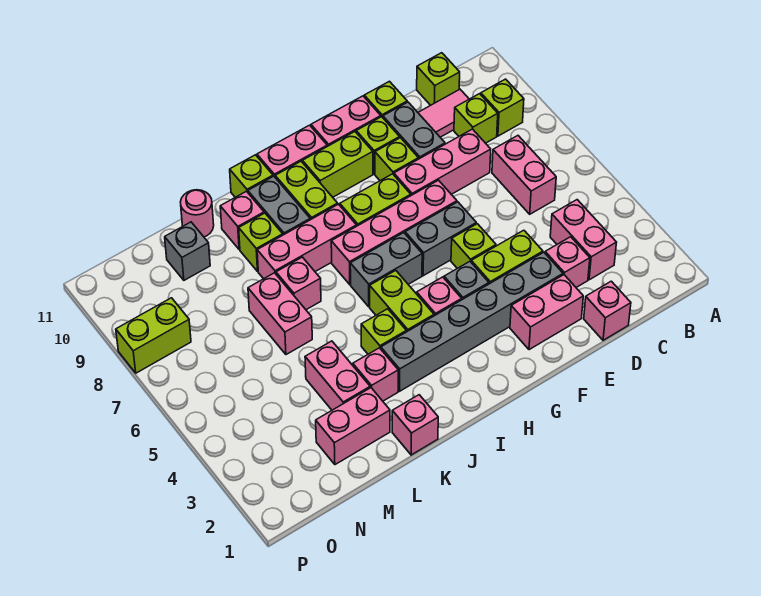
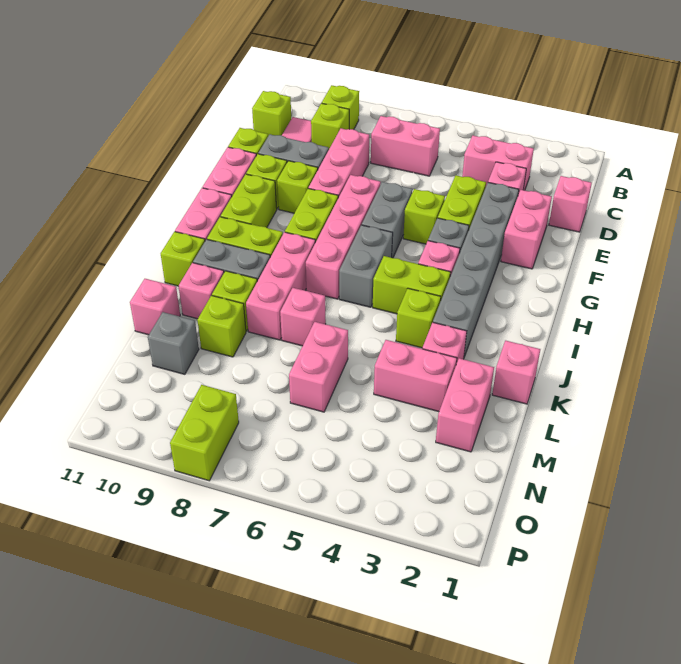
pink 1x2 brick [248,273,312,355] -> pink 1x2 brick turned to [289,322,348,412]
none -> lime 1x1 brick [197,295,246,357]
pink 1x1 round brick [180,190,214,237] -> pink 1x1 brick [130,279,180,335]

